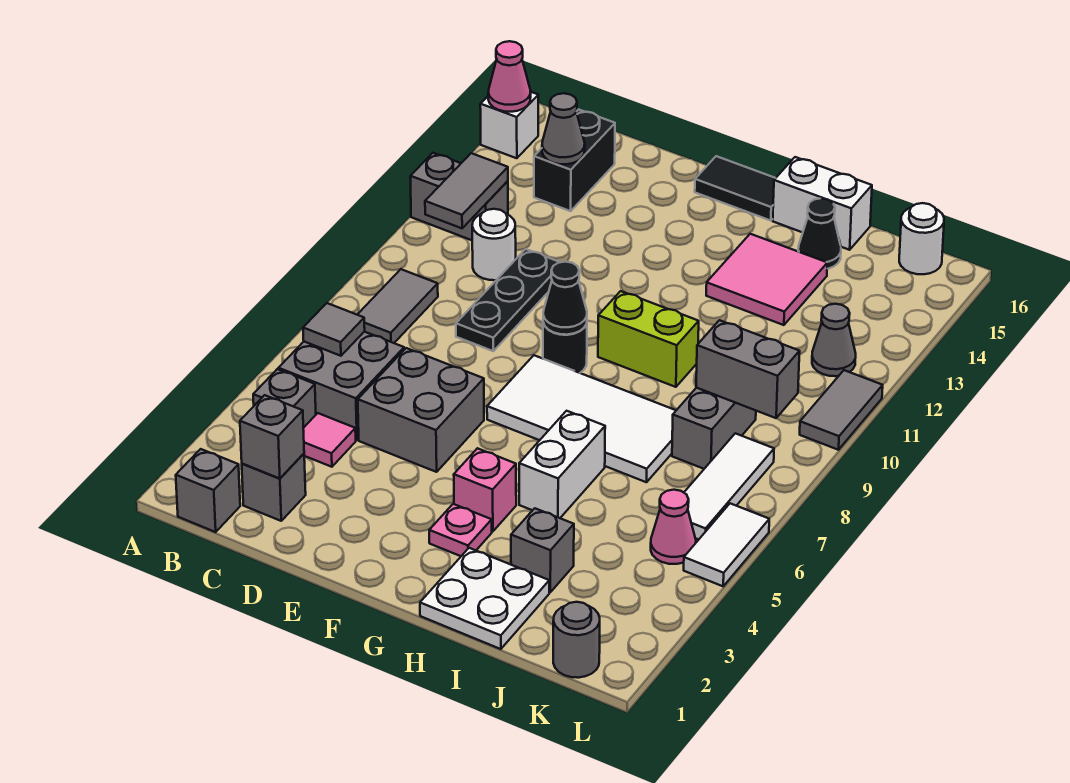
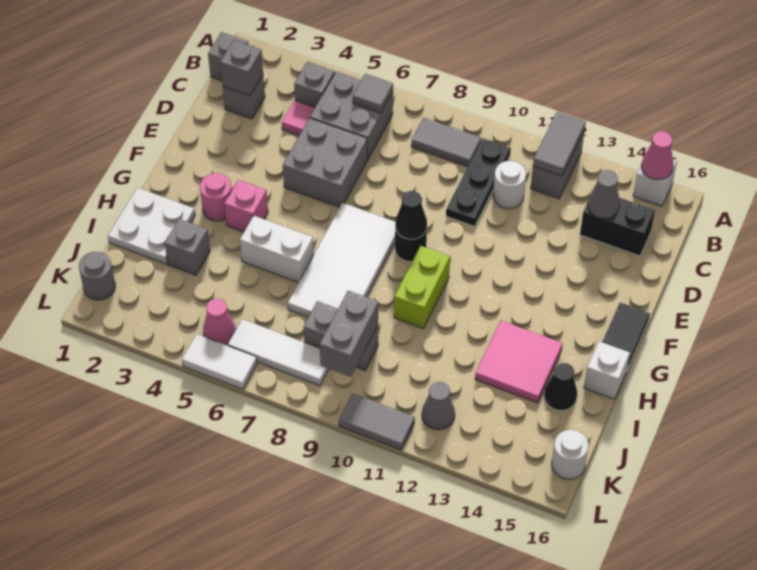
grey 1x2 tile [425,153,508,228] -> grey 1x2 tile turned to [533,112,586,176]
black 1x3 plate [456,249,560,351] -> black 1x3 plate turned to [446,138,511,226]
pink 1x1 plate [429,504,492,556] -> pink 1x1 round brick [200,173,232,221]
white 1x2 brick [773,157,872,250] -> white 1x1 brick [584,341,630,399]

